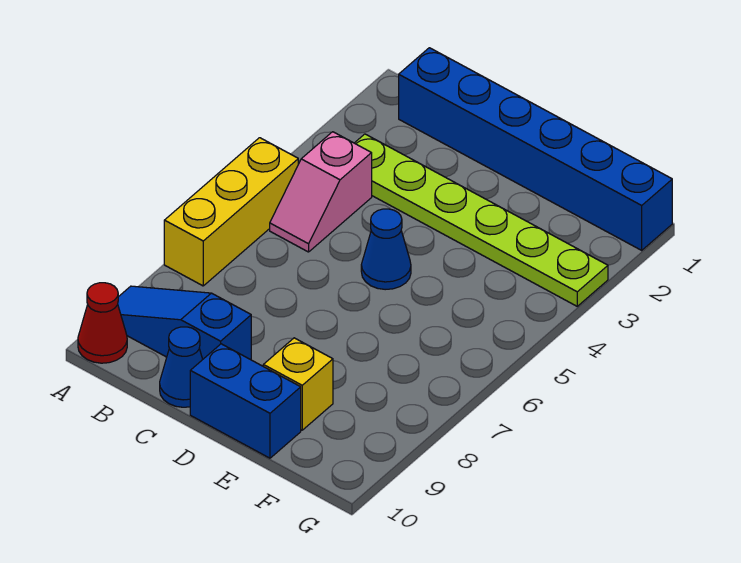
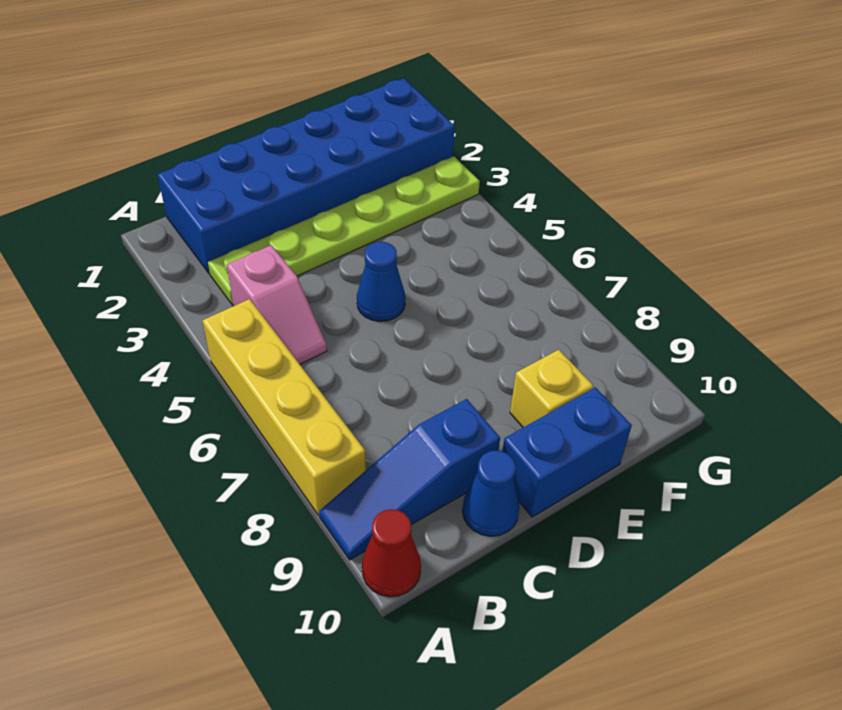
yellow 1x3 brick [164,138,298,286] -> yellow 1x4 brick [203,299,366,515]
blue 1x6 brick [399,48,672,250] -> blue 2x6 brick [157,78,455,274]

